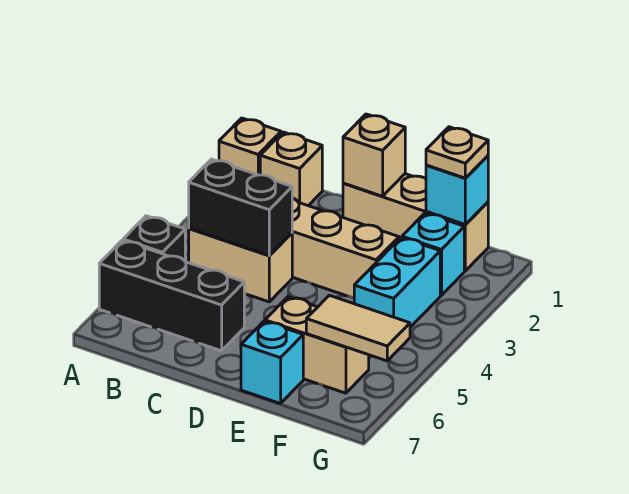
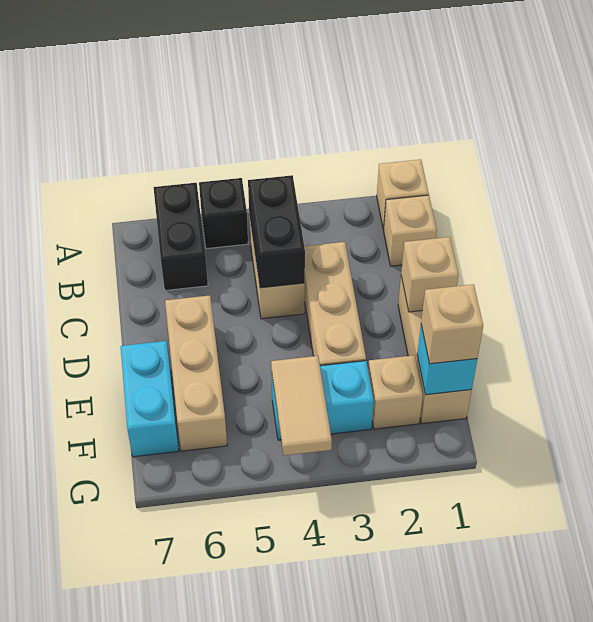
black 1x3 brick [99,240,244,351] -> black 1x2 brick [153,183,208,290]
tan 1x2 brick [265,297,369,393] -> tan 1x3 brick [165,295,227,451]
cyan 1x1 brick [241,321,303,404] -> cyan 1x2 brick [121,341,179,457]
tan 1x1 plate [426,127,488,178] -> tan 1x1 brick [421,284,483,364]
cyan 1x1 brick [402,213,464,295] -> tan 1x1 brick [368,355,423,429]
tan 1x2 tile [306,295,410,361] -> tan 1x2 tile moved to [271,356,332,455]

